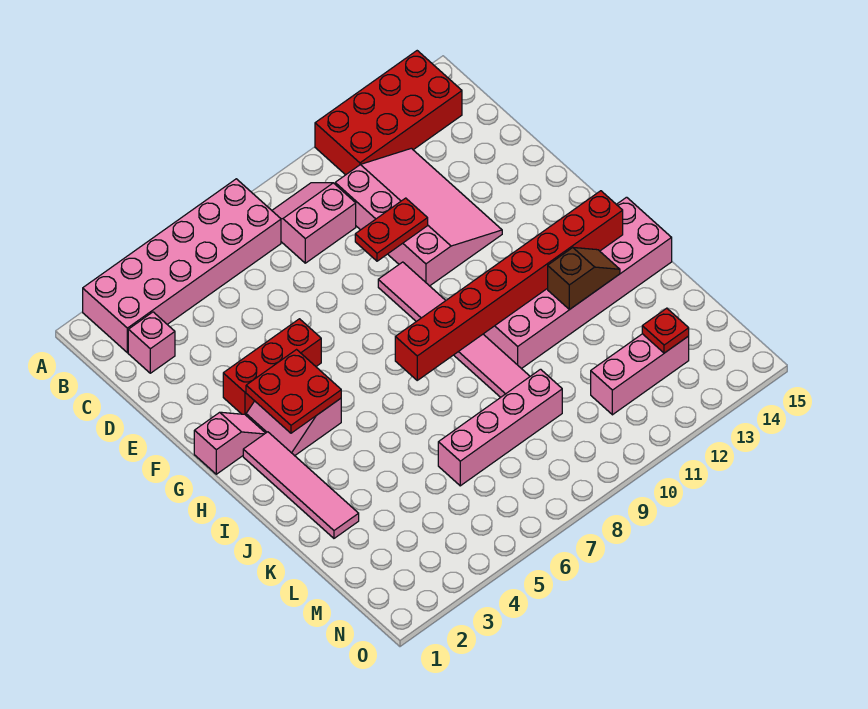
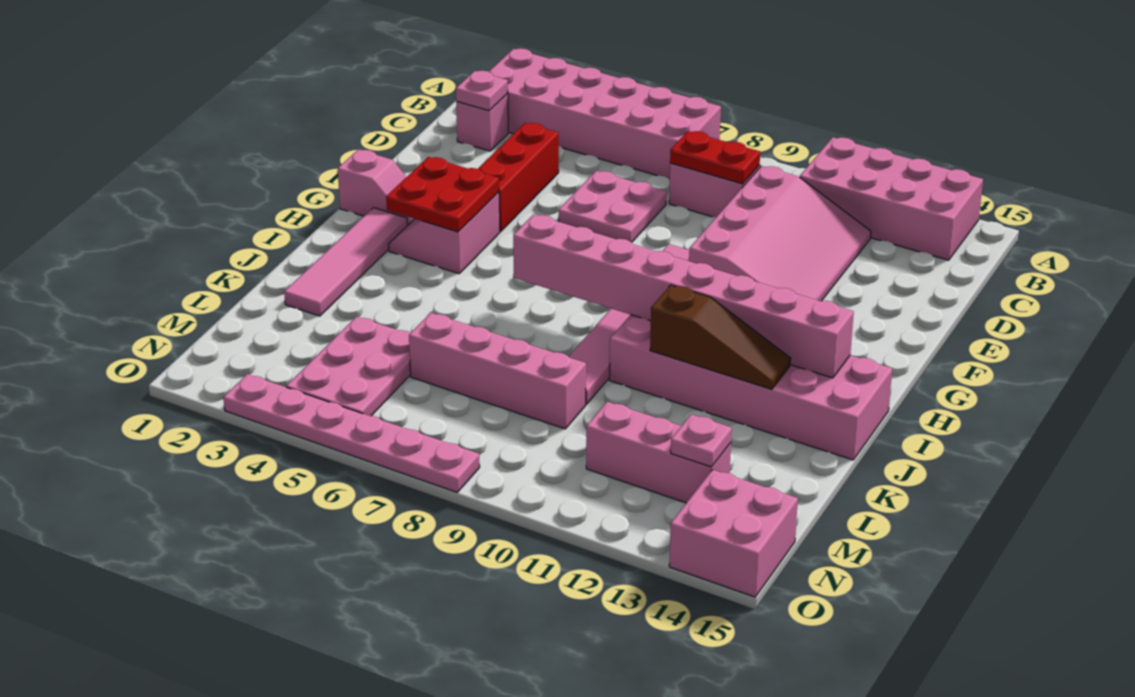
red 2x4 brick [315,51,462,175] -> pink 2x4 brick [800,137,983,260]
none -> pink 1x1 plate [456,71,508,111]
none -> pink 2x2 plate [559,171,667,242]
red 1x2 plate [355,198,428,261] -> red 1x2 plate moved to [670,131,760,184]
red 1x3 brick [223,319,321,415] -> red 1x3 brick turned to [478,123,559,232]
red 1x8 brick [395,191,623,380] -> pink 1x8 brick [513,214,854,378]
brown 1x2 slope [548,248,620,309] -> brown 1x3 slope [650,285,791,389]
none -> pink 2x3 plate [286,317,411,416]
red 1x1 plate [642,308,689,353] -> pink 1x1 plate [671,414,732,467]
none -> pink 2x2 brick [669,470,798,597]
none -> pink 1x6 plate [223,374,480,492]

